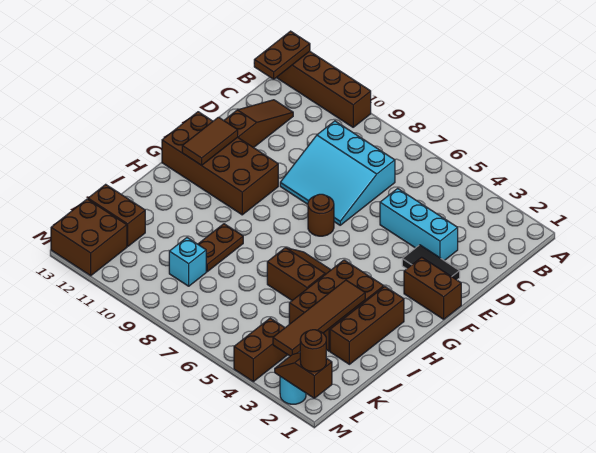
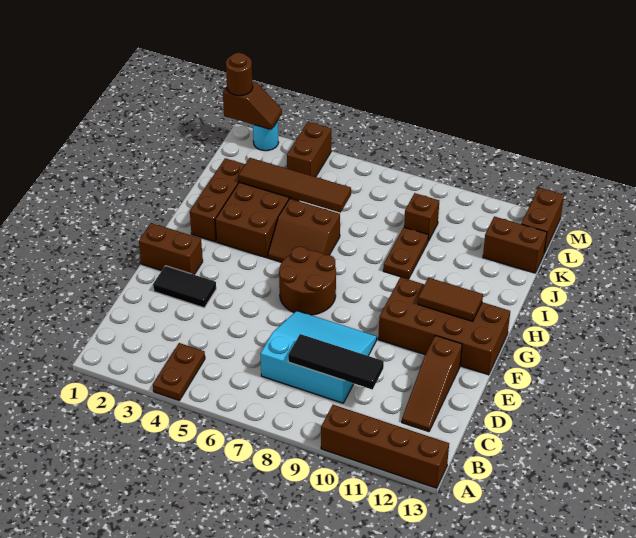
brown 1x2 plate [254,31,310,79] -> brown 1x2 plate moved to [153,343,205,400]
none -> black 1x3 tile [288,334,384,390]
cyan 1x3 brick [380,188,458,261] -> none
brown 1x1 round brick [308,194,334,236] -> brown 2x2 round brick [279,247,336,315]
brown 1x2 tile [182,117,238,165] -> brown 1x2 tile turned to [418,278,483,321]
brown 1x4 tile [273,280,365,356] -> brown 1x4 tile turned to [239,158,351,213]
cyan 1x1 brick [169,238,206,286] -> brown 1x1 brick [404,193,439,241]
brown 2x2 brick [51,199,127,276] -> brown 1x2 brick [522,188,564,253]

